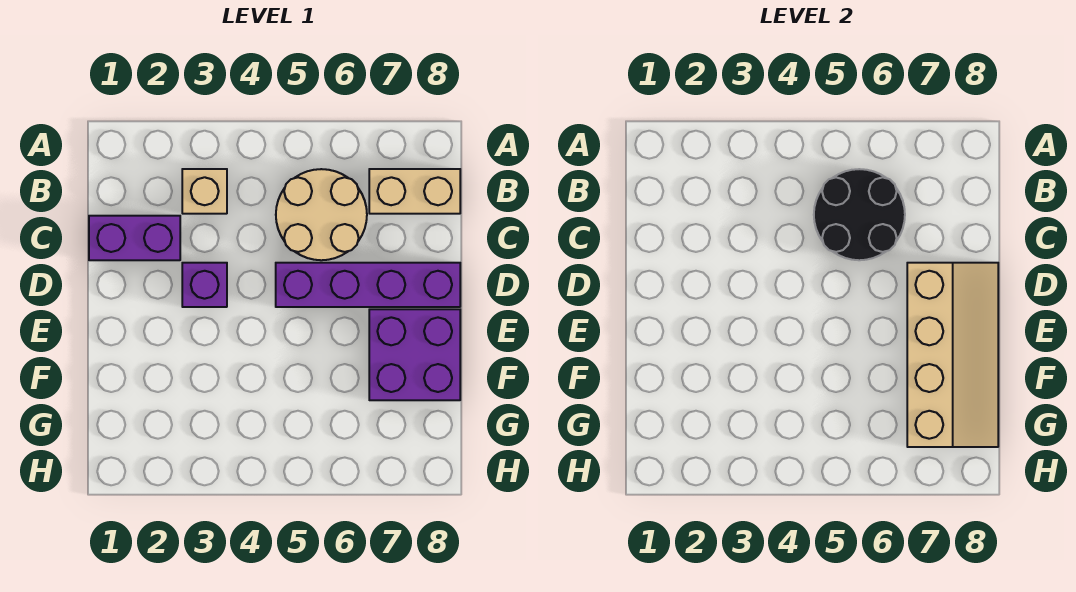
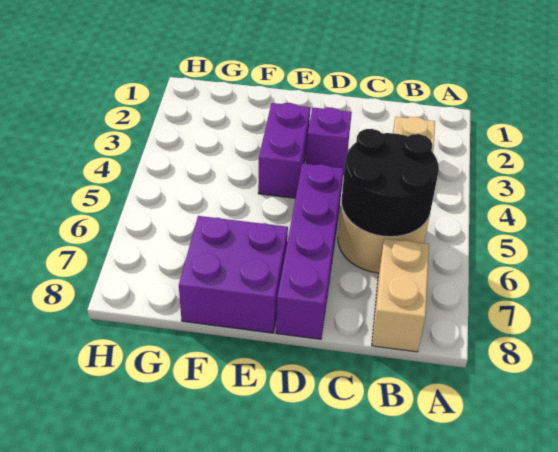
purple 1x2 brick [89,216,180,260] -> purple 1x2 brick moved to [258,103,310,198]
tan 2x4 slope [907,263,998,447] -> none

